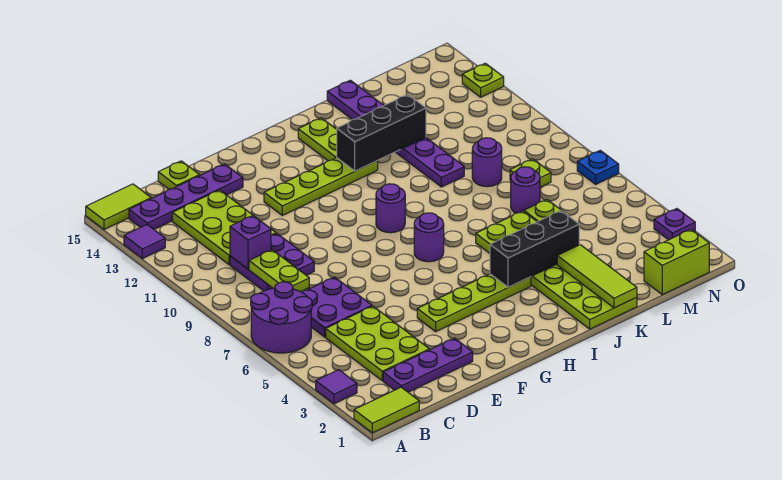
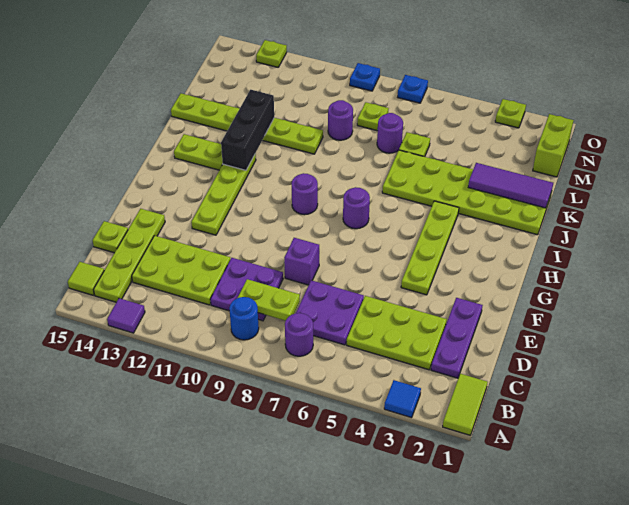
purple 1x1 tile [316,370,357,404] -> blue 1x1 tile [384,380,421,418]
purple 2x2 round brick [251,282,312,353] -> purple 1x1 round brick [285,313,313,356]
lime 1x2 tile [86,184,151,229] -> lime 1x1 tile [68,262,104,295]
none -> blue 1x1 round brick [229,297,259,340]
purple 1x4 plate [129,164,243,229] -> lime 1x4 plate [94,209,165,302]
purple 1x1 brick [230,216,271,269] -> purple 1x1 brick moved to [284,238,319,285]
black 1x3 brick [490,211,579,287] -> none
lime 1x3 tile [557,245,637,308] -> purple 1x3 tile [468,163,553,208]
purple 1x6 plate [327,80,464,187] -> lime 1x6 plate [171,93,323,154]
purple 1x1 plate [654,209,695,240] -> lime 1x1 plate [495,99,526,128]
none -> blue 1x1 plate [350,63,380,91]

